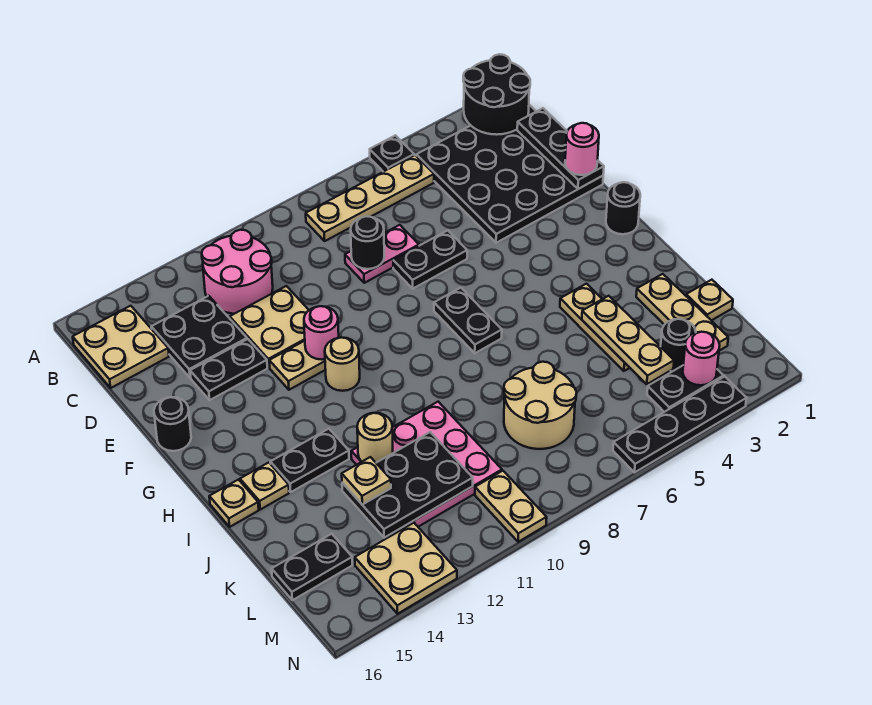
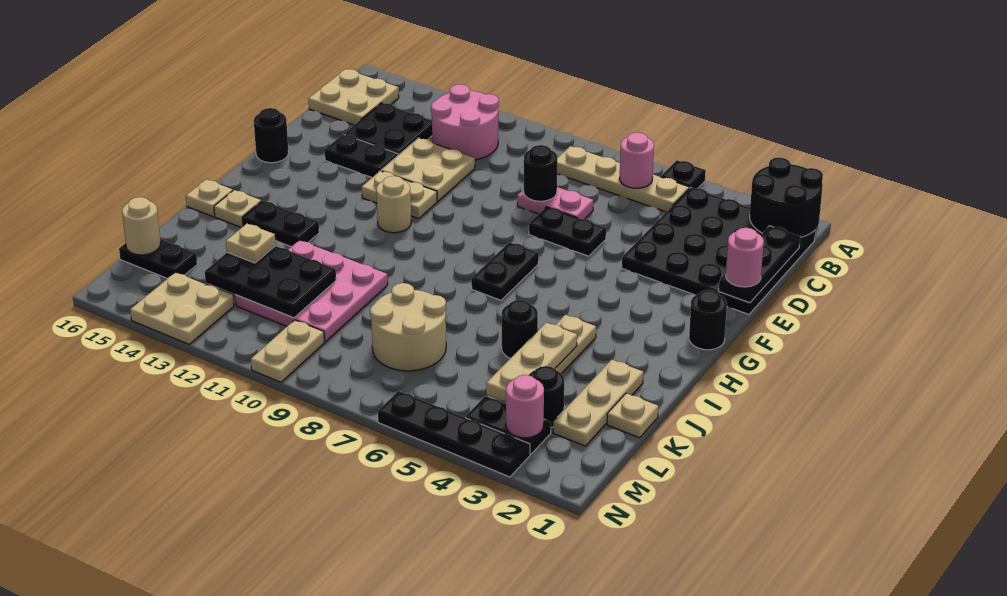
pink 1x1 round brick [304,306,339,360] -> pink 1x1 round brick moved to [619,132,654,188]
none -> black 1x1 round brick [502,300,538,358]
tan 1x1 round brick [357,413,393,463] -> tan 1x1 round brick moved to [122,197,161,255]

